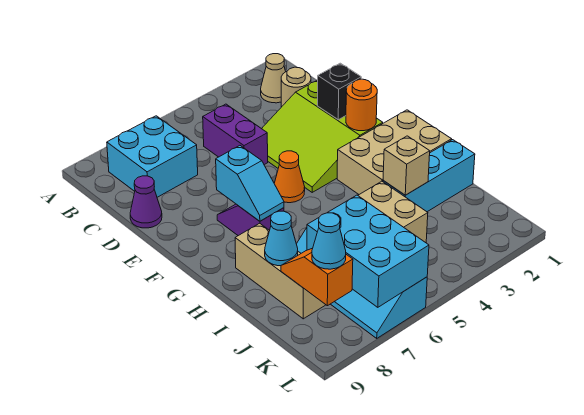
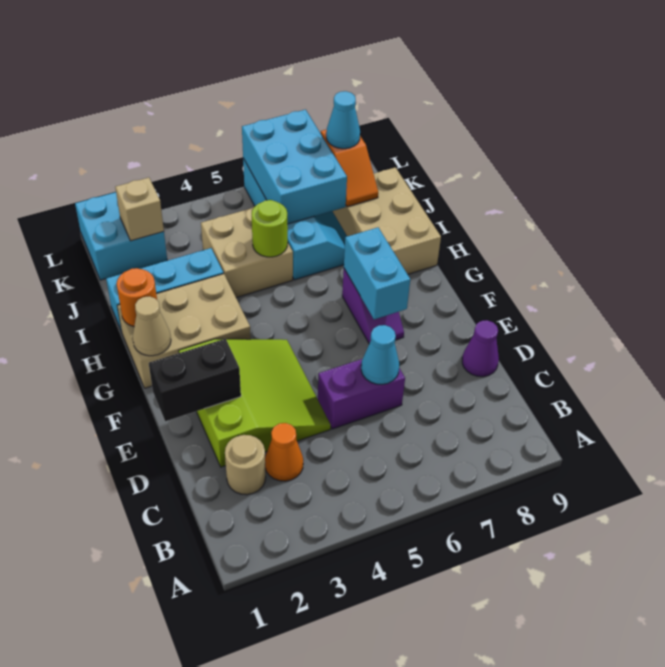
tan 1x1 cone [261,54,286,103] -> tan 1x1 cone moved to [133,296,171,356]
cyan 2x2 brick [107,116,198,197] -> cyan 2x2 brick moved to [75,192,167,280]
purple 1x2 brick [203,104,268,165] -> purple 1x2 brick turned to [318,359,405,429]
black 1x1 brick [318,63,361,120] -> black 1x2 brick [149,339,241,421]
orange 1x1 round brick [346,79,377,131] -> orange 1x1 round brick moved to [117,268,157,326]
orange 1x1 cone [274,151,305,203] -> orange 1x1 cone moved to [265,423,303,481]
cyan 1x2 slope [216,146,284,221] -> cyan 1x2 brick [344,228,410,319]
tan 1x3 brick [235,223,326,319] -> tan 2x3 brick [333,167,441,274]
tan 1x1 brick [383,136,430,195] -> tan 1x1 brick moved to [115,178,164,241]
none -> lime 1x1 round brick [252,200,288,257]
cyan 1x1 cone [265,211,298,266] -> cyan 1x1 cone moved to [361,325,399,384]

